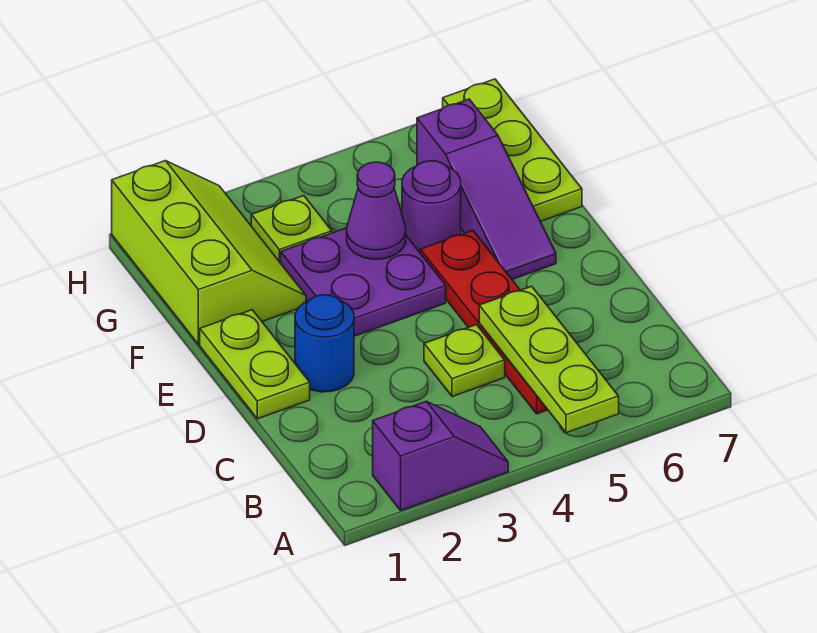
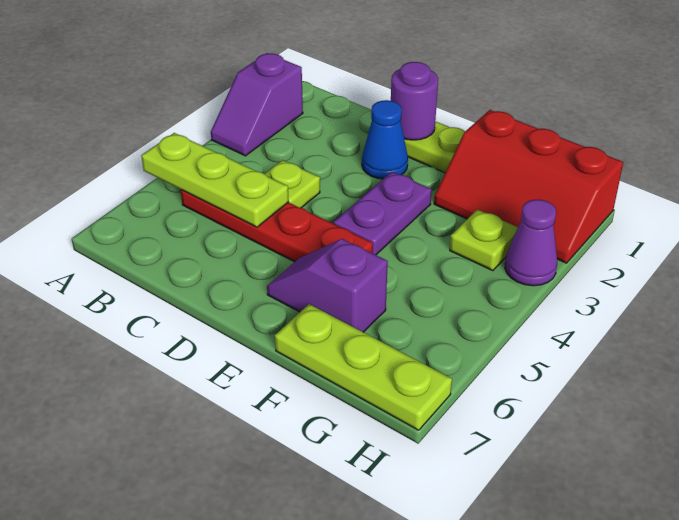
blue 1x1 round brick [295,295,354,392] -> blue 1x1 cone [362,100,408,179]
purple 2x2 plate [281,228,446,336] -> purple 1x2 plate [333,172,432,255]
purple 1x3 slope [417,99,556,279] -> purple 1x2 slope [267,239,388,332]
lime 2x3 slope [112,161,306,344] -> red 2x3 slope [434,110,623,263]
purple 1x1 cone [347,162,406,259] -> purple 1x1 cone moved to [505,200,557,286]
purple 1x1 round brick [402,161,461,252] -> purple 1x1 round brick moved to [391,62,438,140]

